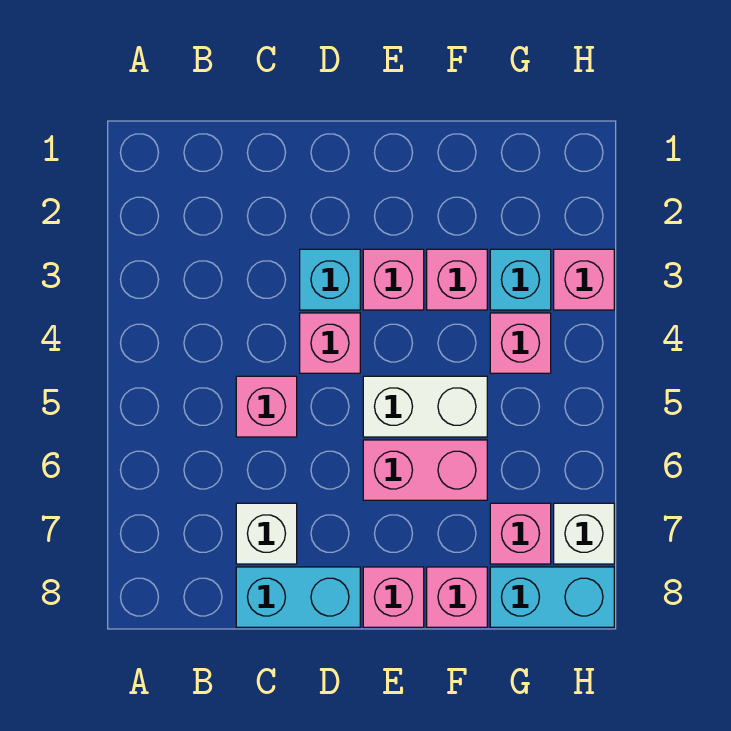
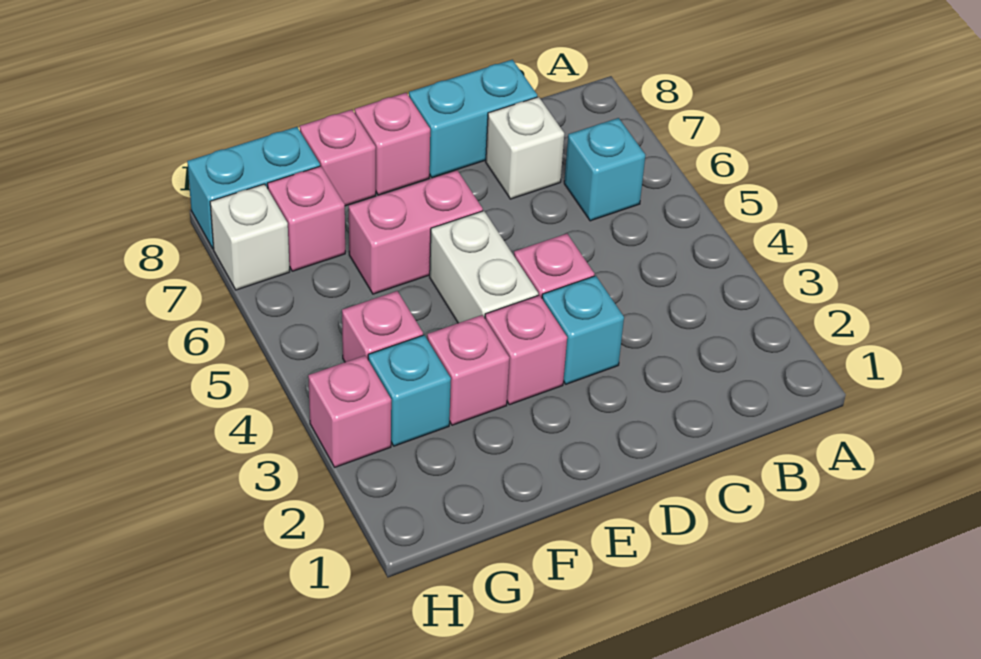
none -> cyan 1x1 brick [564,118,645,221]
pink 1x1 brick [236,376,297,437] -> none
white 1x2 brick [363,376,487,437] -> white 1x2 brick turned to [430,211,538,323]

